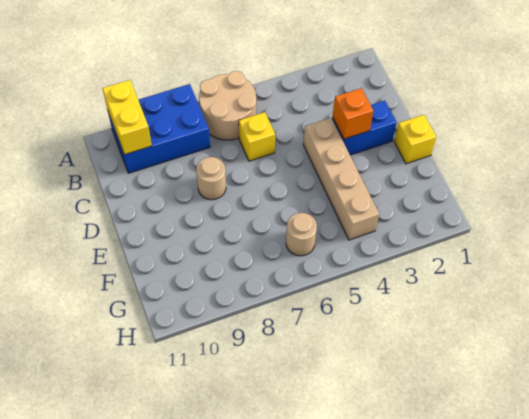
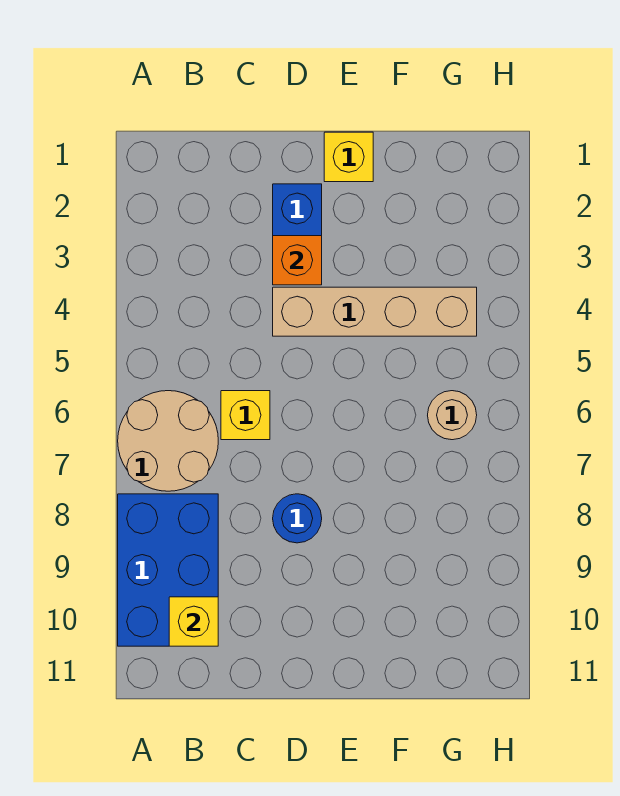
yellow 1x2 brick [102,80,152,155] -> yellow 1x1 brick [169,597,218,646]
tan 1x1 round brick [196,157,226,200] -> blue 1x1 round brick [273,494,322,543]

